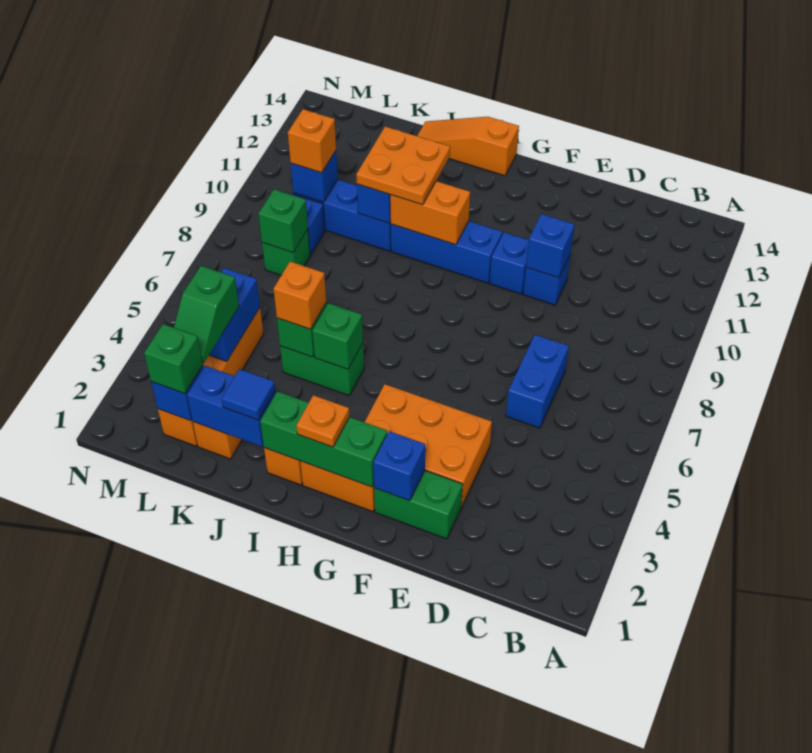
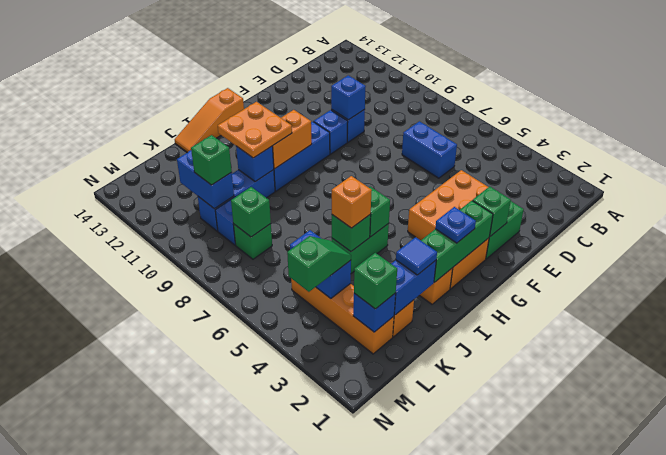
blue 1x1 brick [373,431,425,501] -> green 1x1 brick [473,186,511,237]
orange 1x1 plate [296,395,349,447] -> blue 1x1 plate [435,207,476,243]
green 1x2 slope [174,266,239,363] -> green 1x2 slope turned to [287,236,351,292]
blue 1x1 brick [291,151,338,202] -> blue 1x2 brick [177,150,234,209]
orange 1x1 brick [288,109,336,173] -> green 1x1 brick [191,135,232,185]

